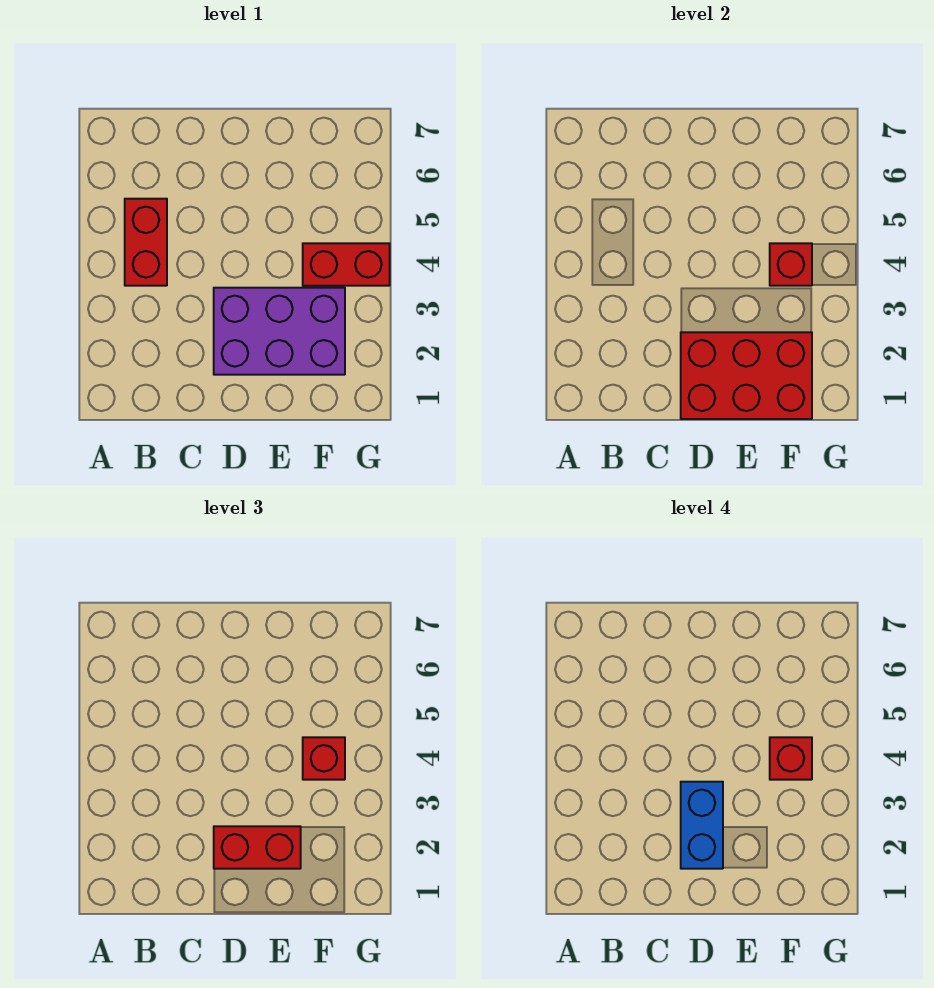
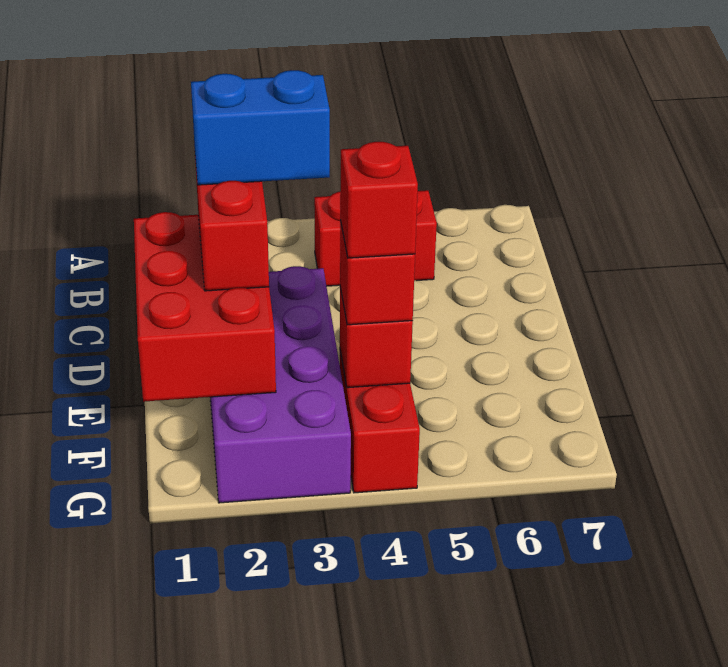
purple 2x3 brick [214,288,345,375] -> purple 2x4 brick [210,266,351,503]

